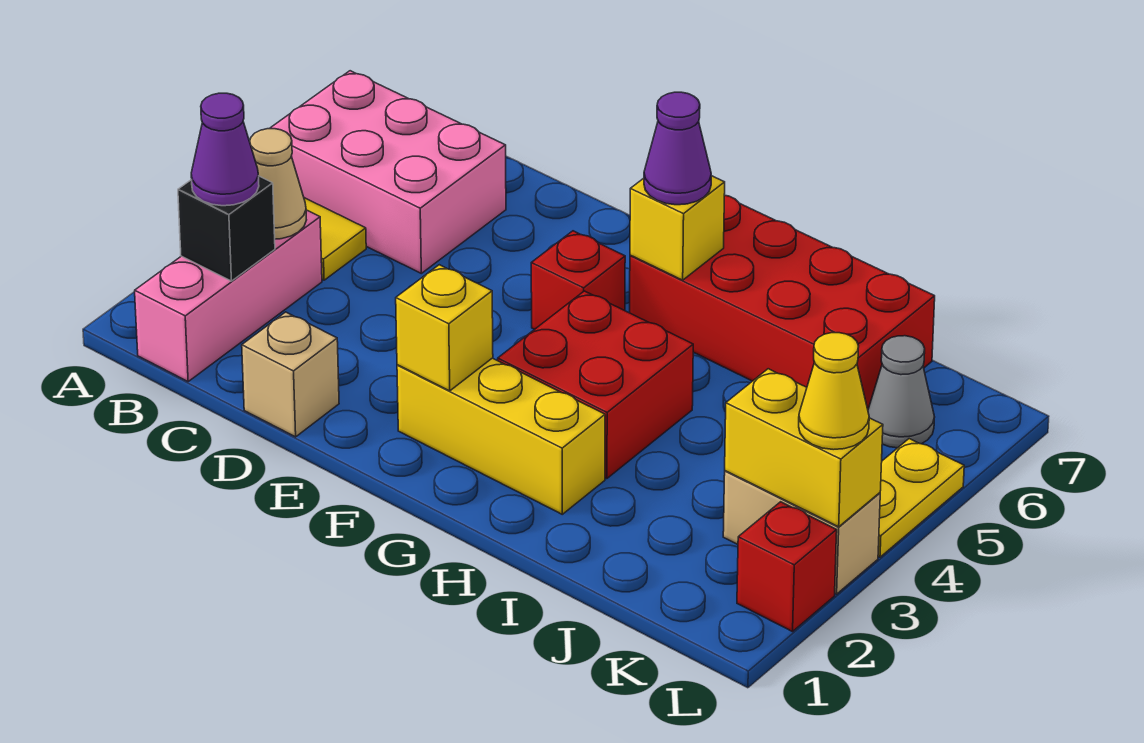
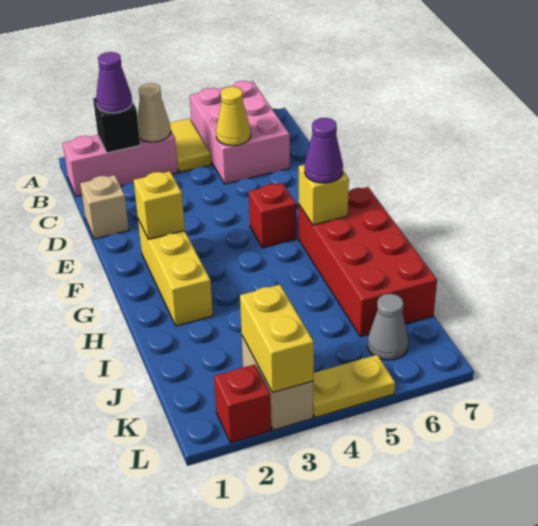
red 2x2 brick [498,291,693,479] -> none
yellow 1x1 cone [799,333,869,450] -> yellow 1x1 cone moved to [216,87,251,146]

